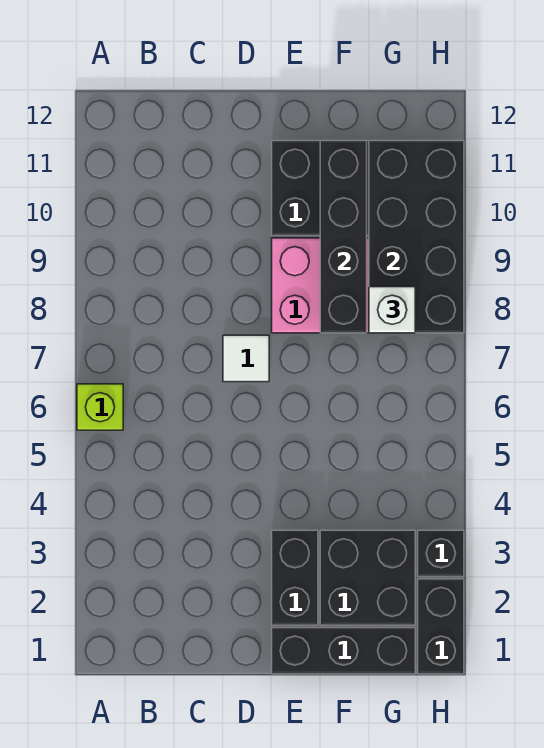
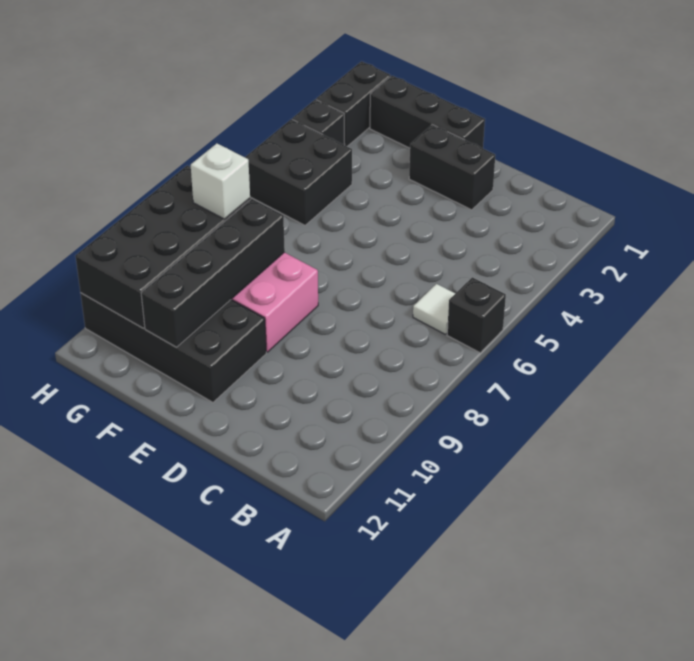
lime 1x1 brick [77,384,123,430] -> black 1x1 brick [447,277,506,353]
white 1x1 tile [223,335,269,382] -> white 1x1 tile moved to [413,284,456,334]
black 1x2 brick [272,530,318,625] -> black 1x2 brick turned to [409,125,495,210]
black 2x2 brick [320,530,415,625] -> black 2x2 brick moved to [245,119,352,225]

